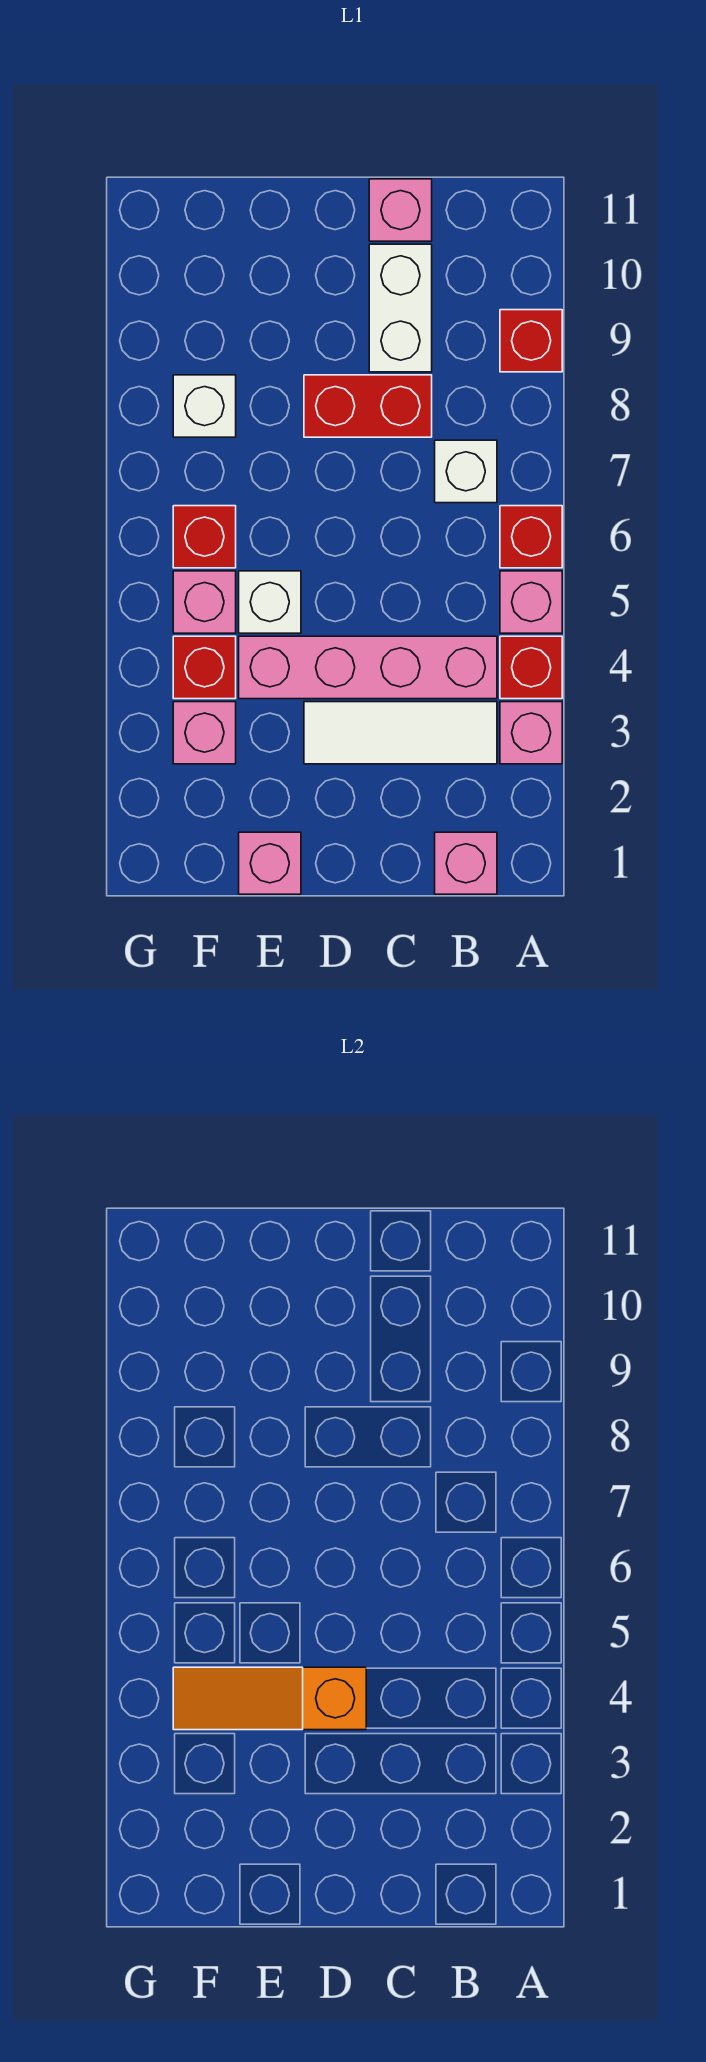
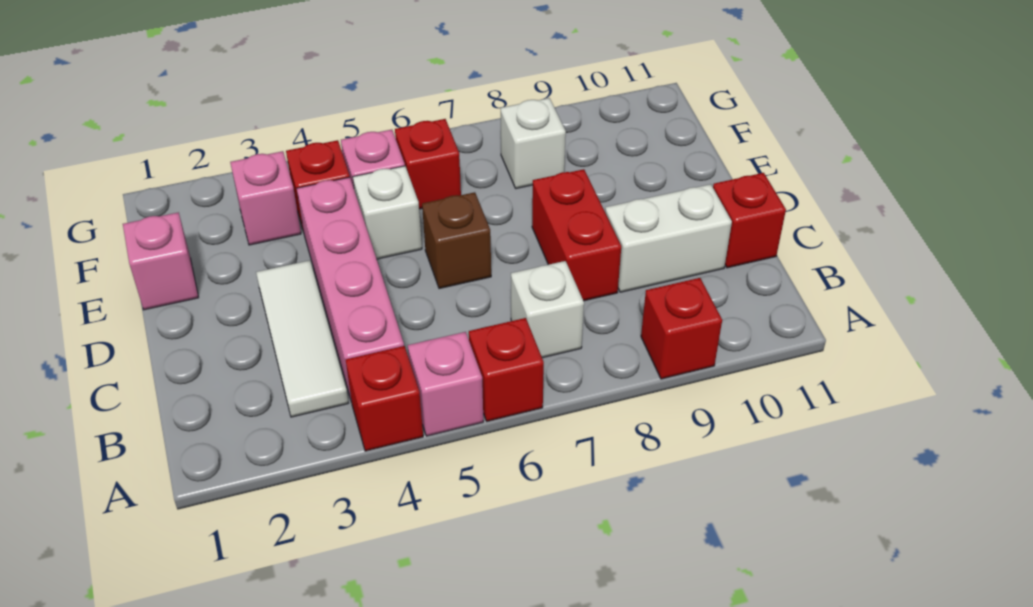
pink 1x1 brick [500,702,562,764] -> none
pink 1x1 brick [435,832,497,894] -> none
pink 1x1 brick [369,179,432,241] -> red 1x1 brick [713,173,786,268]
orange 1x3 slope [173,1667,366,1730] -> none
none -> brown 1x1 brick [422,192,491,289]

